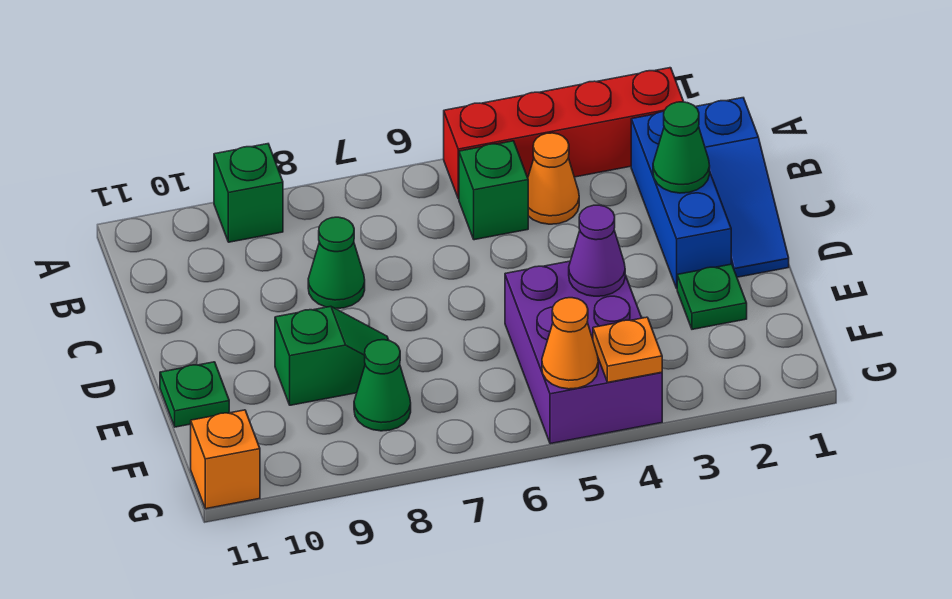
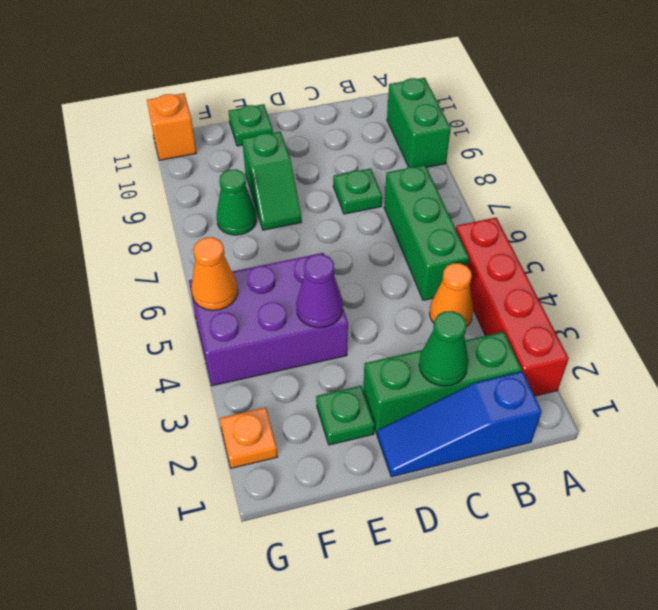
green 1x1 brick [214,144,283,242] -> green 1x2 brick [387,78,451,167]
blue 1x3 brick [631,112,731,288] -> green 1x3 brick [363,332,522,434]
green 1x1 brick [459,141,528,240] -> green 1x3 brick [384,165,469,300]
green 1x1 cone [308,217,365,309] -> green 1x1 plate [333,168,382,214]
orange 1x1 plate [593,317,662,382] -> orange 1x1 plate moved to [220,408,278,468]

